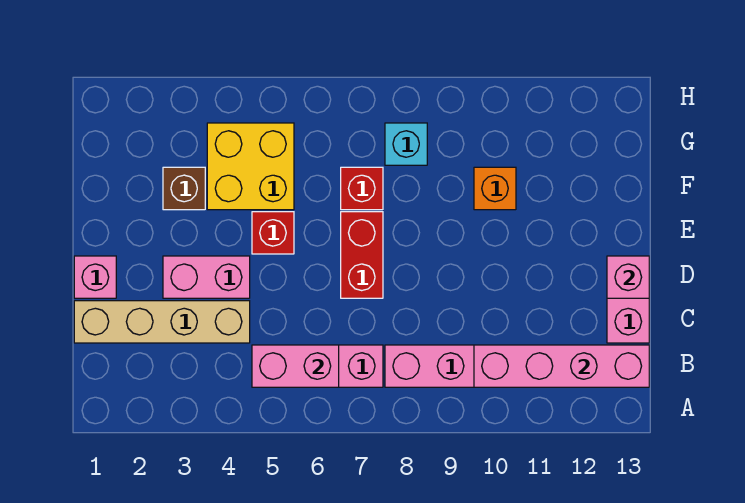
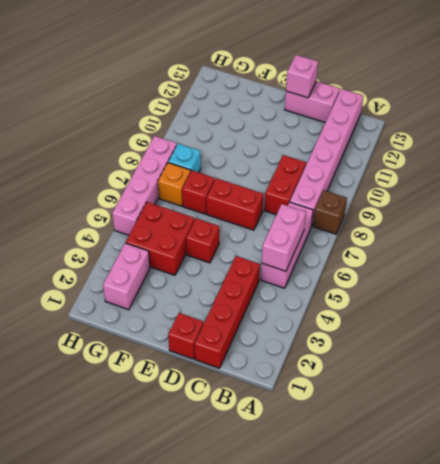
pink 1x4 brick [474,345,649,387] -> pink 1x4 brick moved to [112,136,177,235]
tan 1x4 brick [74,301,250,343] -> red 1x4 brick [194,256,260,368]
none -> red 1x2 brick [264,155,306,215]
pink 1x1 brick [74,256,116,298] -> red 1x1 brick [168,313,203,359]
pink 1x2 brick [163,256,250,298] -> pink 1x2 brick moved to [103,243,150,310]
brown 1x1 brick [163,167,205,210] -> brown 1x1 brick moved to [313,190,347,234]
yellow 2x2 brick [207,123,294,210] -> red 2x2 brick [126,202,195,275]
orange 1x1 brick [474,167,516,210] -> orange 1x1 brick moved to [158,163,191,206]

